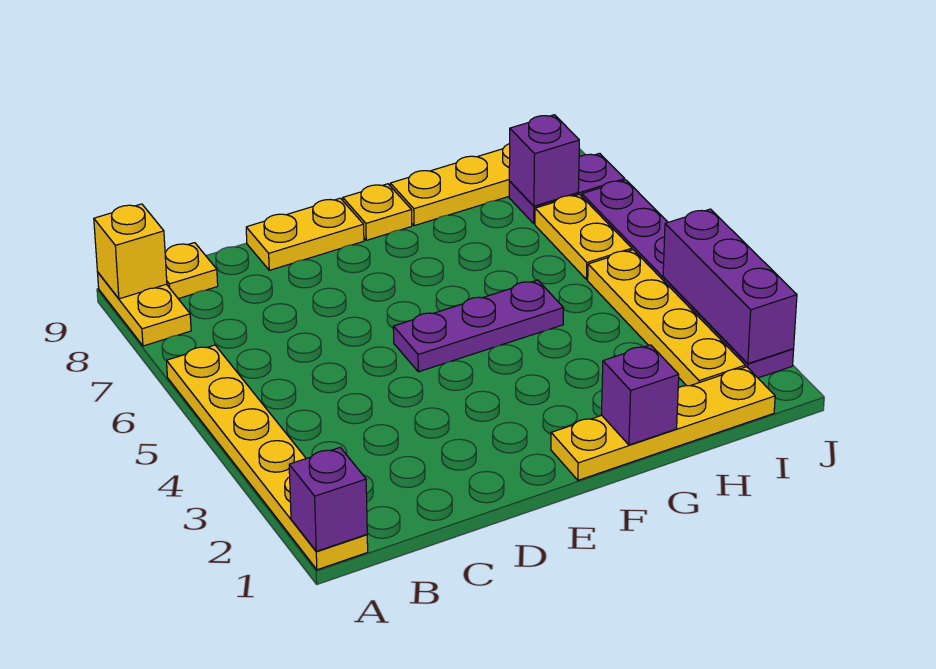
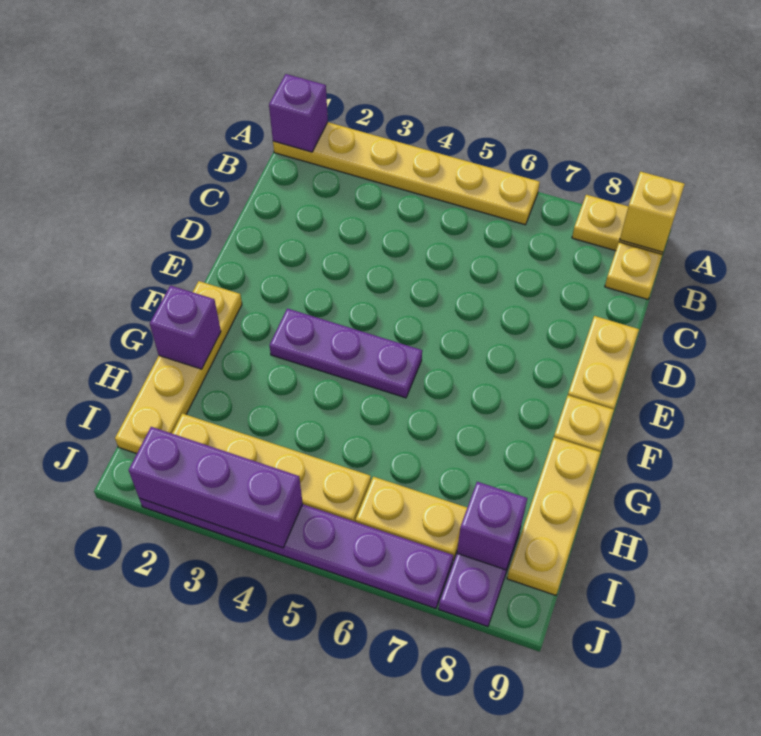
purple 1x3 plate [393,280,563,372] -> purple 1x3 plate turned to [269,308,422,398]

